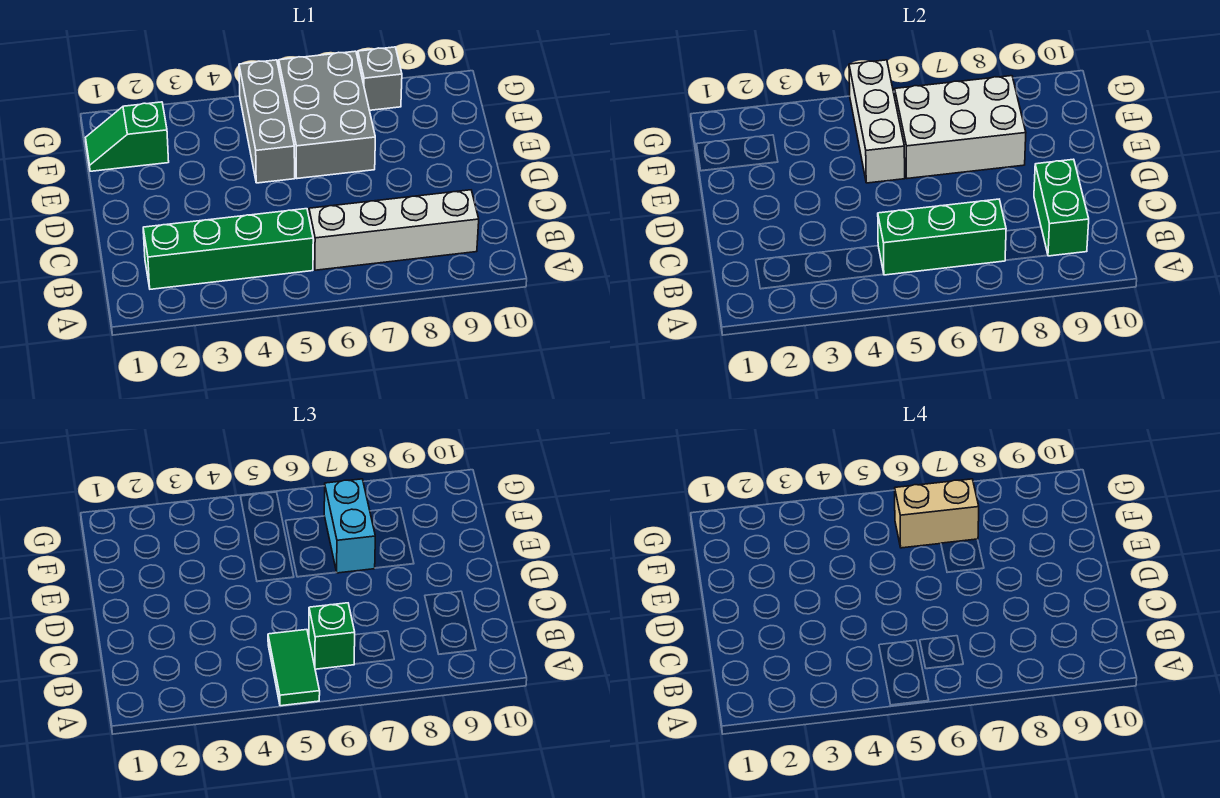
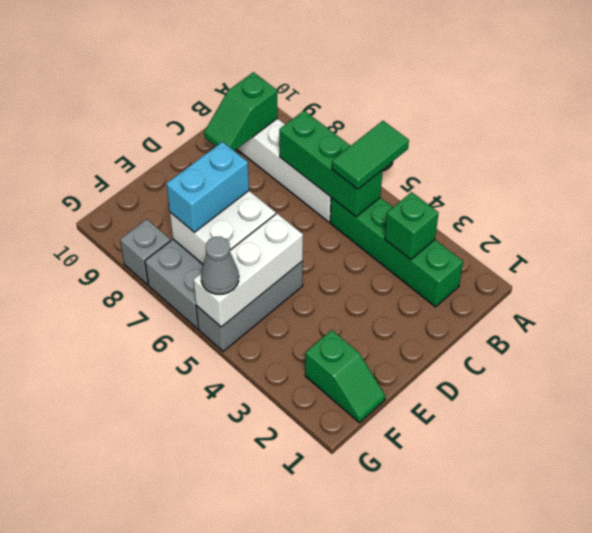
green 1x1 brick [309,603,355,669] -> green 1x1 brick moved to [385,192,439,259]
green 1x2 brick [1034,159,1089,256] -> green 1x2 slope [204,72,278,151]
white 2x3 brick [895,76,1026,179] -> white 2x2 brick [170,191,276,264]
tan 1x2 brick [895,479,979,548] -> none
none -> grey 1x1 cone [201,237,239,294]

